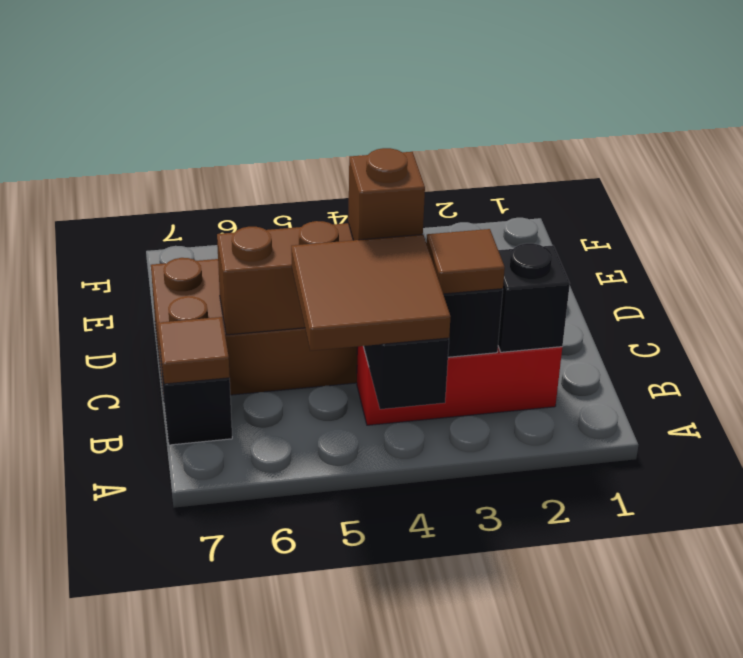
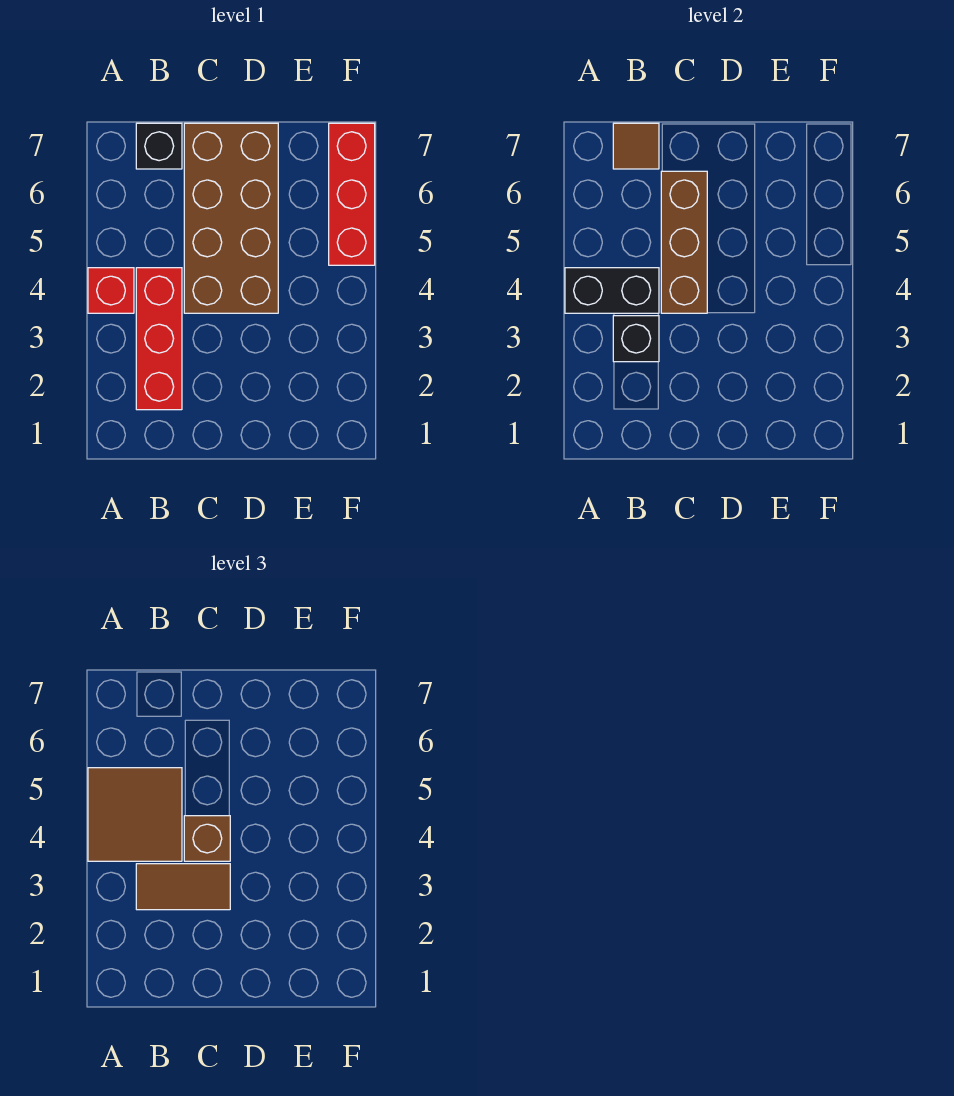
none -> red 1x1 brick [88,268,134,313]
black 1x1 brick [498,243,570,352] -> none
brown 1x1 tile [426,229,505,294] -> brown 1x2 tile [136,864,230,910]
none -> red 1x3 brick [329,123,375,265]

